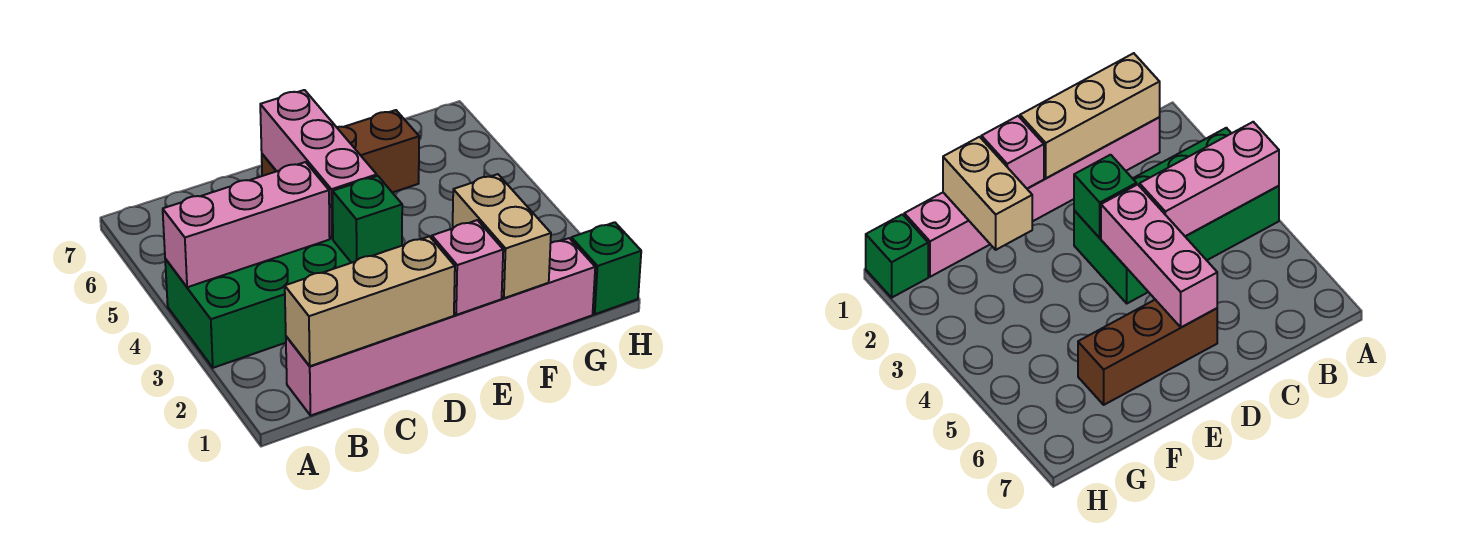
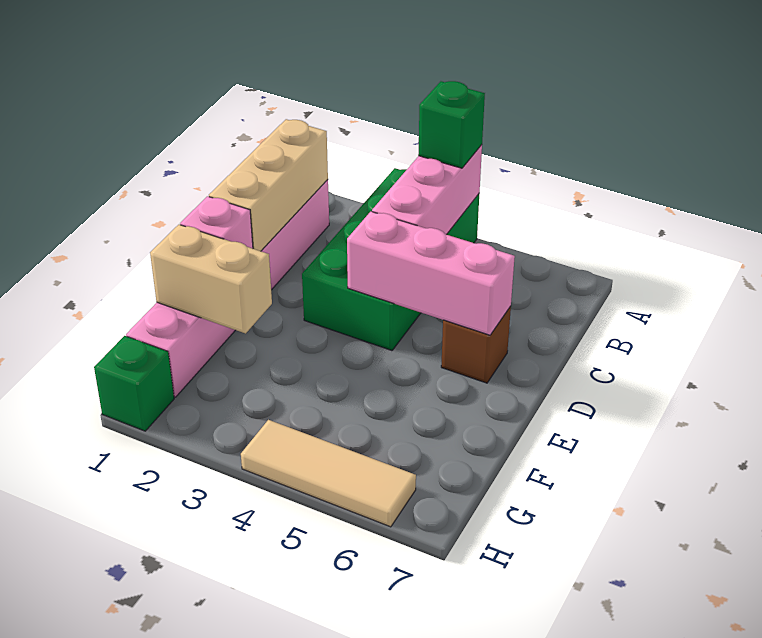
green 1x1 brick [333,176,402,263] -> green 1x1 brick moved to [418,81,485,168]
brown 1x3 brick [262,110,419,193] -> brown 1x1 brick [441,306,511,383]
none -> tan 1x3 tile [241,420,416,527]

